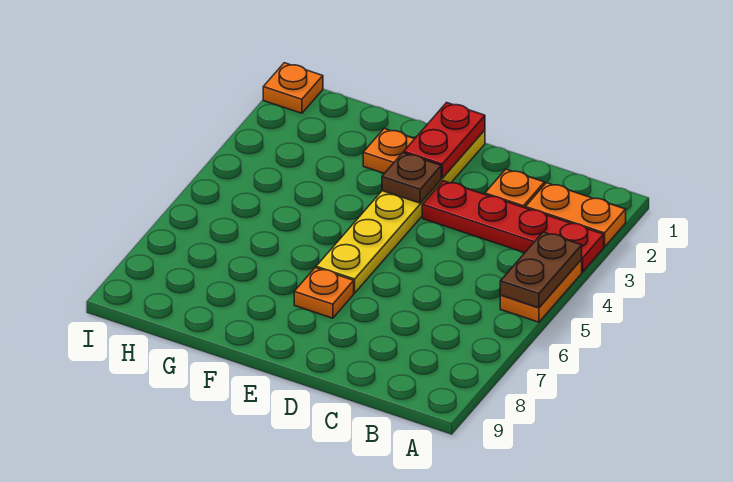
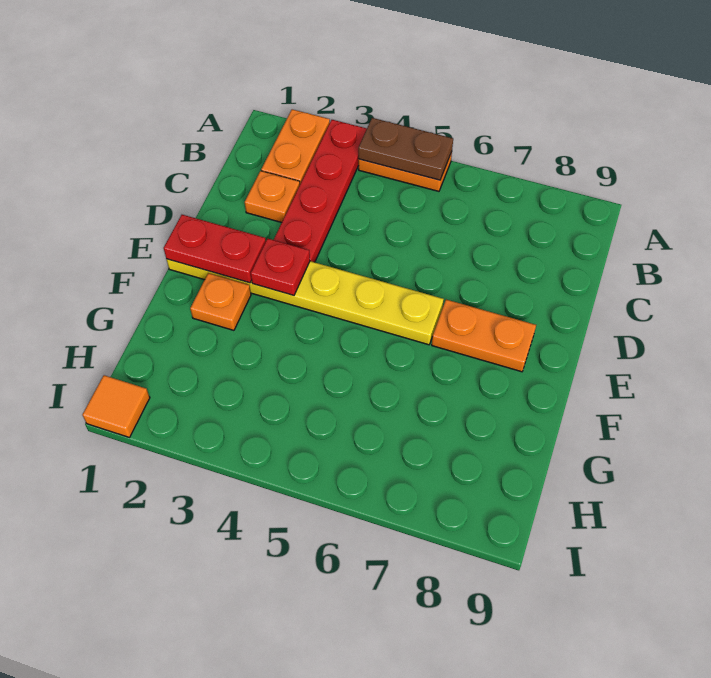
brown 1x1 plate [382,153,441,203] -> red 1x1 plate [251,239,310,295]
orange 1x1 plate [294,268,354,318] -> orange 1x2 plate [432,300,536,372]
orange 1x1 plate [263,63,323,113] -> orange 1x1 tile [82,375,150,437]

